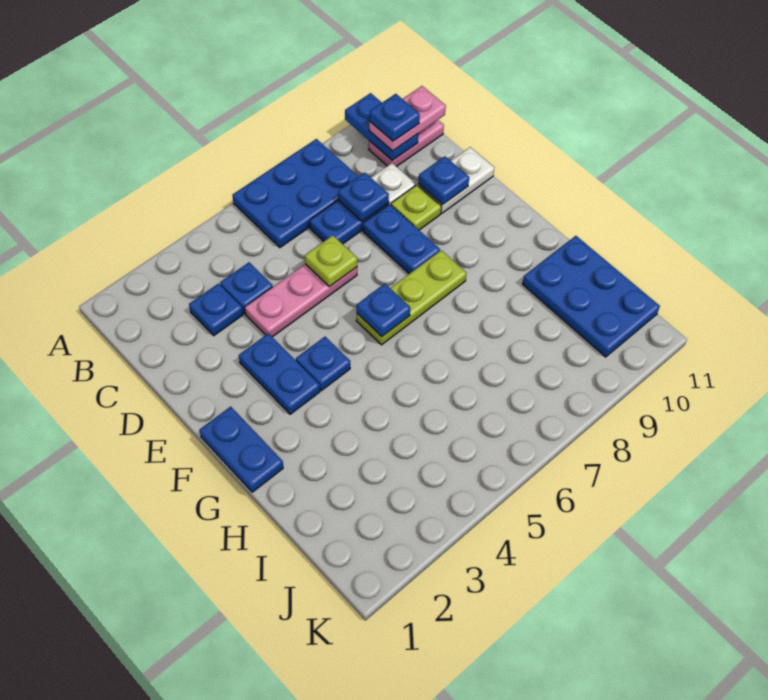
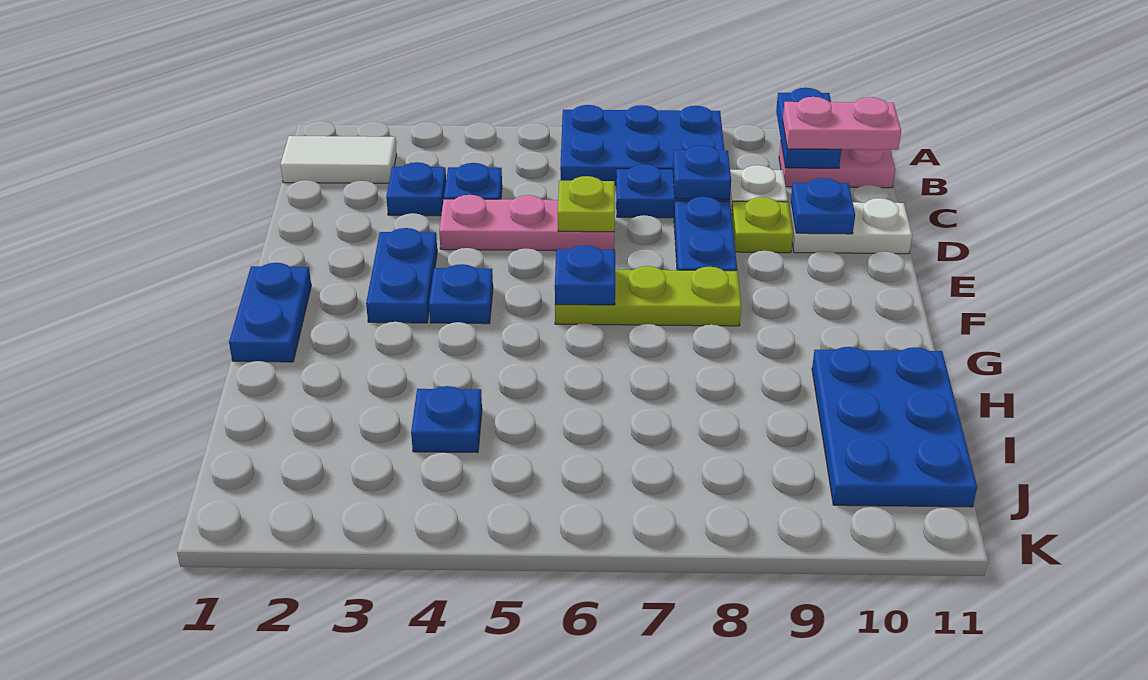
none -> white 1x2 tile [280,136,397,183]
blue 1x1 plate [369,94,420,141] -> blue 1x1 plate moved to [411,386,482,453]

